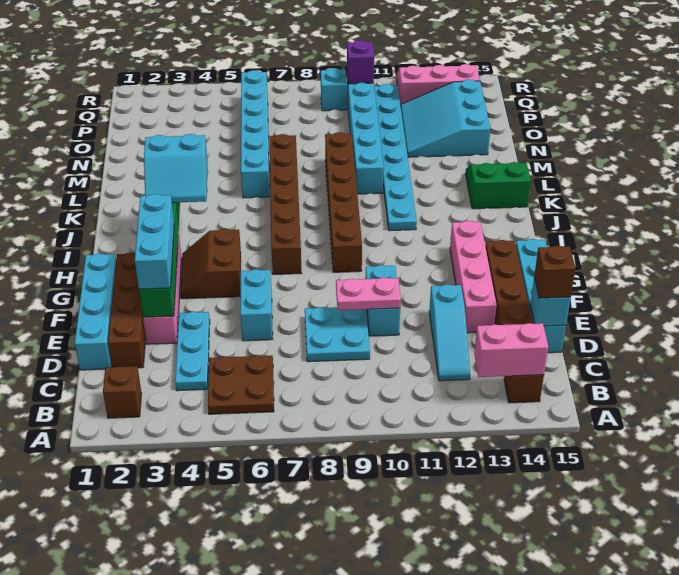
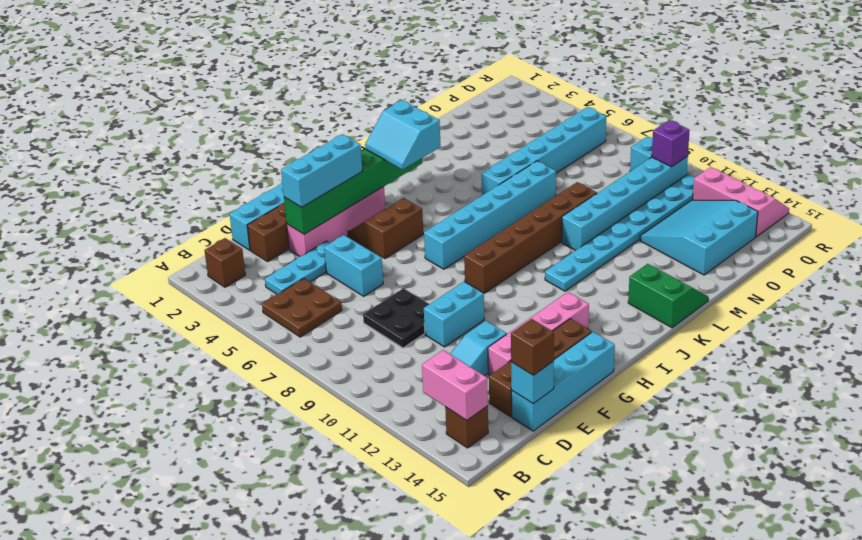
cyan 2x2 plate [305,307,370,362] -> black 2x2 plate [363,288,429,348]
cyan 1x2 brick [240,269,273,341] -> cyan 1x2 brick turned to [324,235,383,296]
pink 1x2 plate [336,277,401,310] -> none
brown 1x6 brick [269,134,301,274] -> cyan 1x6 brick [424,161,556,269]

